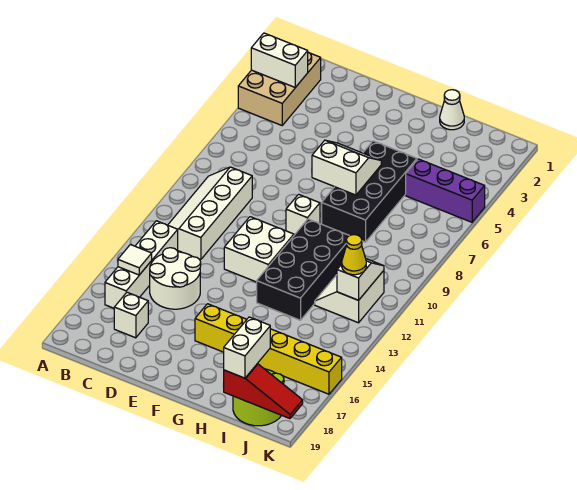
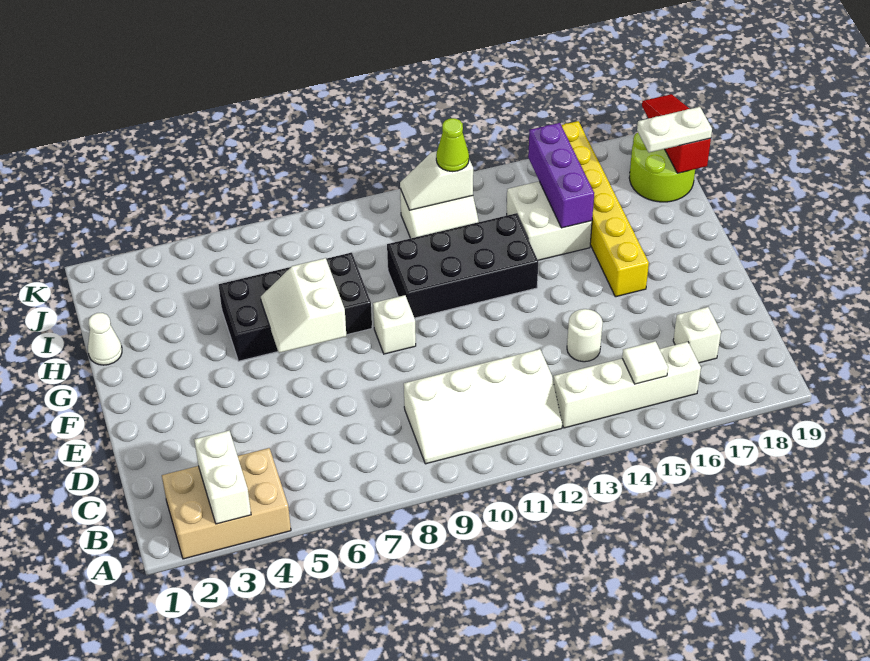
white 2x2 round brick [150,248,201,309] -> white 1x1 round brick [567,309,603,362]
white 2x2 brick [224,217,294,282] -> white 2x2 brick moved to [507,181,592,260]
purple 1x3 brick [406,159,485,222] -> purple 1x3 brick moved to [528,123,594,228]
white 1x2 brick [224,317,270,378] -> white 1x2 plate [637,107,712,153]
yellow 1x1 cone [342,235,366,275] -> lime 1x1 cone [436,118,469,172]

